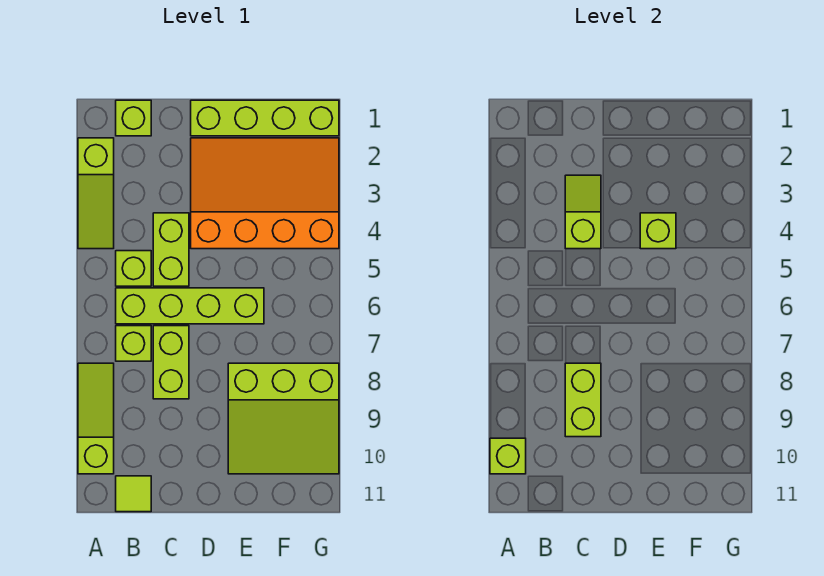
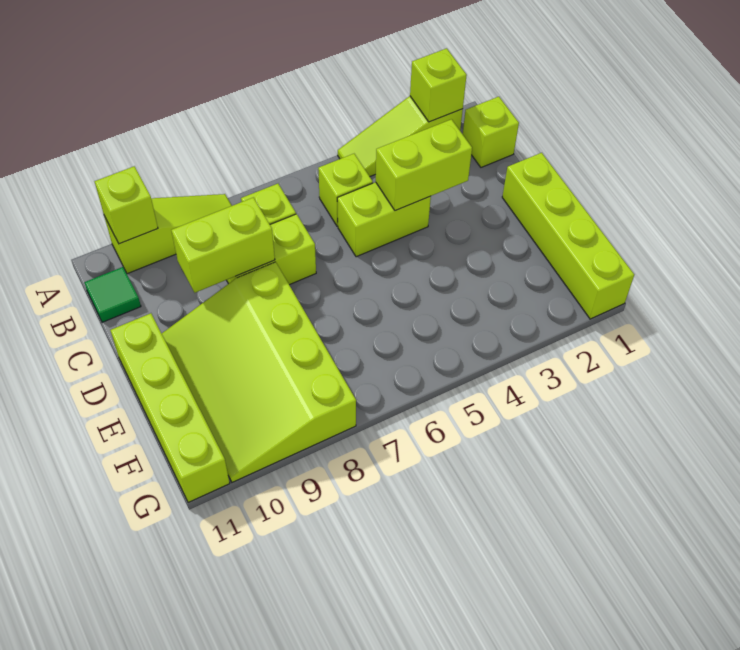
lime 1x4 brick [116,288,264,324] -> lime 1x4 brick moved to [110,313,230,503]
lime 1x1 tile [116,476,151,512] -> green 1x1 tile [84,267,141,322]
lime 1x2 slope [565,175,601,249] -> lime 1x2 brick [376,119,472,211]
orange 3x4 slope [191,138,339,249] -> none
lime 1x1 brick [640,213,676,249] -> lime 1x1 brick moved to [410,48,467,122]
lime 3x3 slope [228,363,339,474] -> lime 3x4 slope [162,262,356,482]

